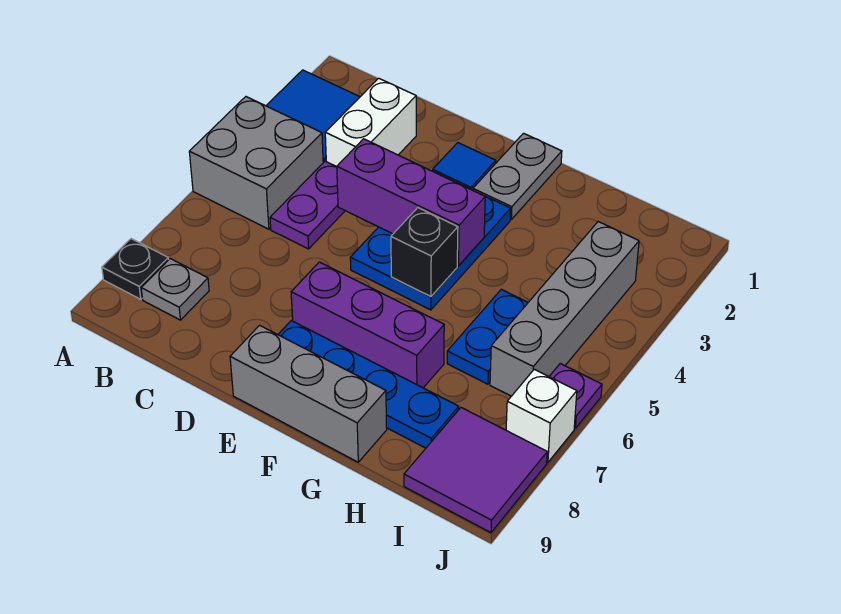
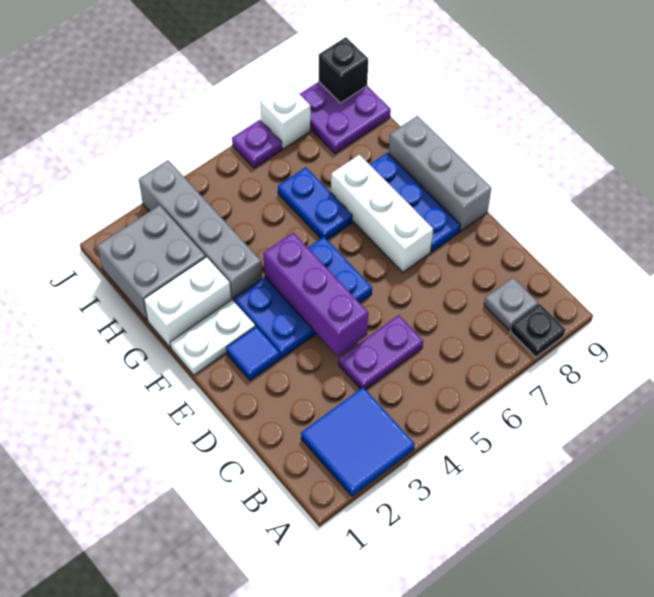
grey 2x2 brick [189,97,323,229] -> grey 2x2 brick moved to [98,205,206,321]
white 1x2 brick [325,78,416,167] -> white 1x2 brick moved to [144,257,231,348]
purple 1x3 brick [291,262,444,388] -> white 1x3 brick [331,155,433,272]
blue 1x4 plate [278,321,459,448] -> blue 1x3 plate [369,153,460,252]
grey 1x2 plate [473,133,562,219] -> white 1x2 plate [170,300,255,375]
black 1x1 brick [391,208,458,296] -> black 1x1 brick moved to [319,37,368,103]
blue 1x2 plate [447,289,528,384] -> blue 1x2 plate turned to [278,167,352,240]
grey 1x4 brick [490,222,639,396] -> grey 1x4 brick turned to [139,160,262,301]
purple 2x2 tile [404,408,547,533] -> purple 2x2 plate [300,82,391,154]

